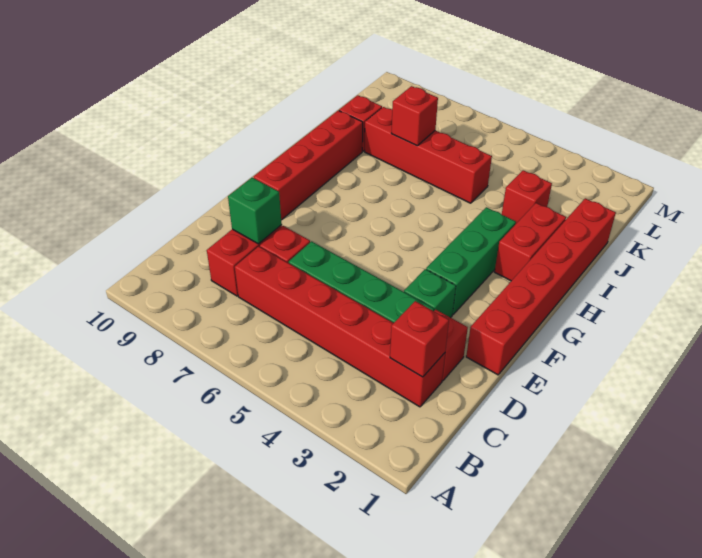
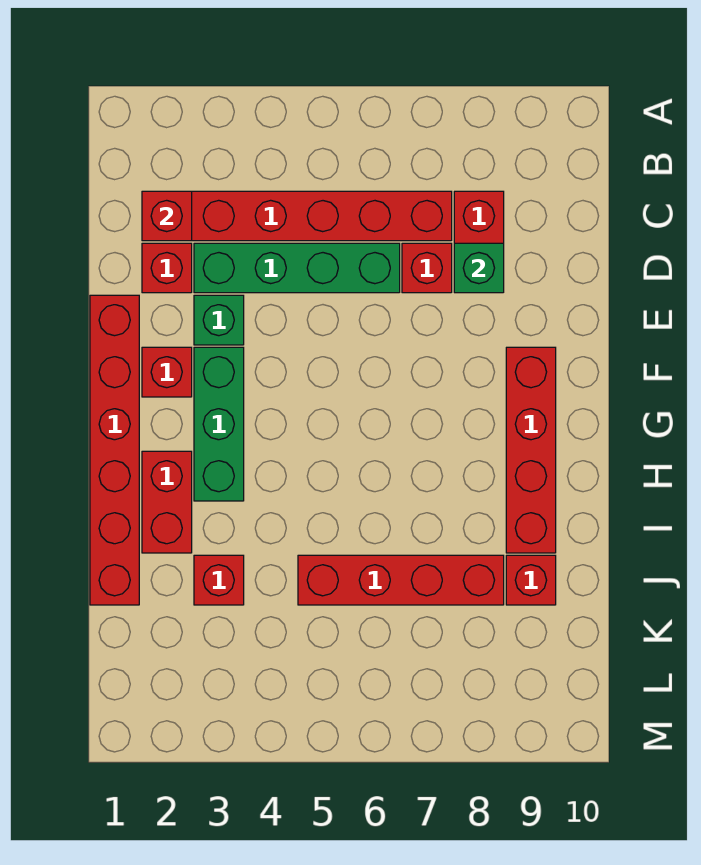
red 1x1 brick [391,86,438,146] -> red 1x1 brick moved to [142,347,192,397]

